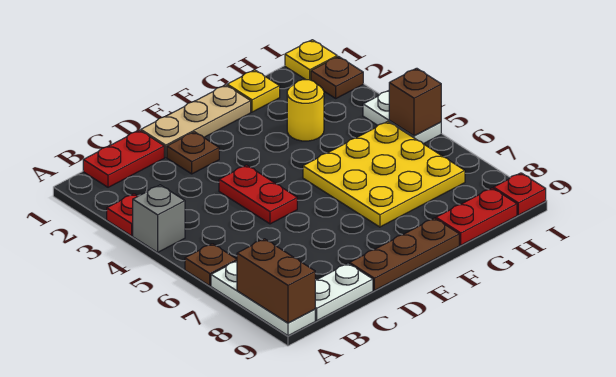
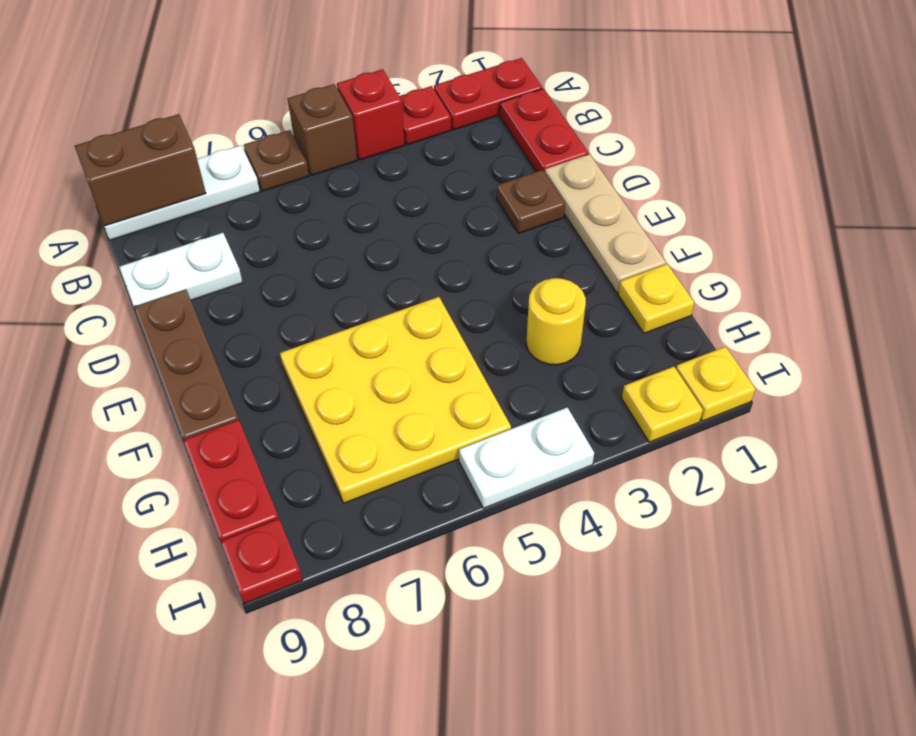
grey 1x1 brick [133,185,185,252] -> red 1x1 brick [337,69,405,160]
white 1x2 plate [315,263,373,320] -> white 1x2 plate turned to [119,233,243,306]
red 1x2 plate [219,165,297,224] -> red 1x2 plate moved to [434,58,542,130]
brown 1x1 plate [311,56,363,98] -> yellow 1x1 plate [622,367,703,442]
brown 1x1 brick [389,68,441,136] -> brown 1x1 brick moved to [288,84,357,175]

